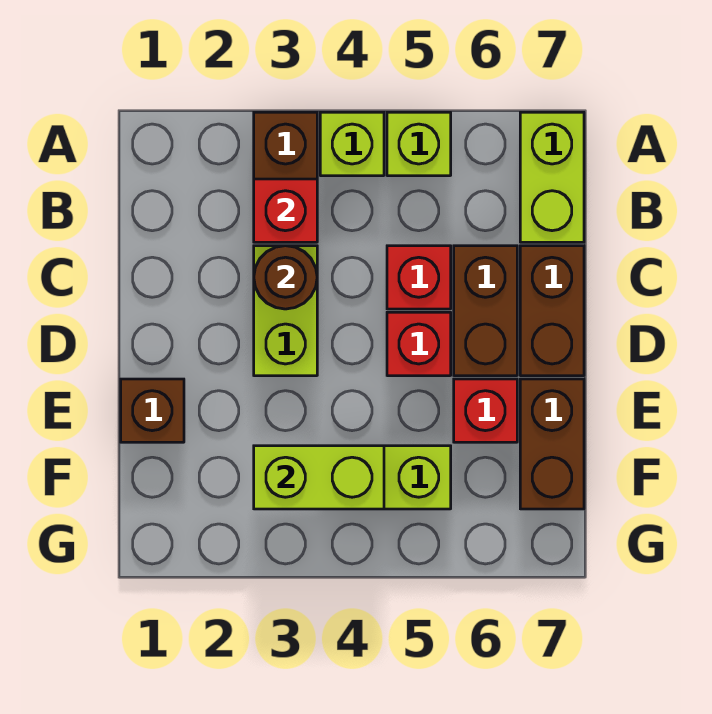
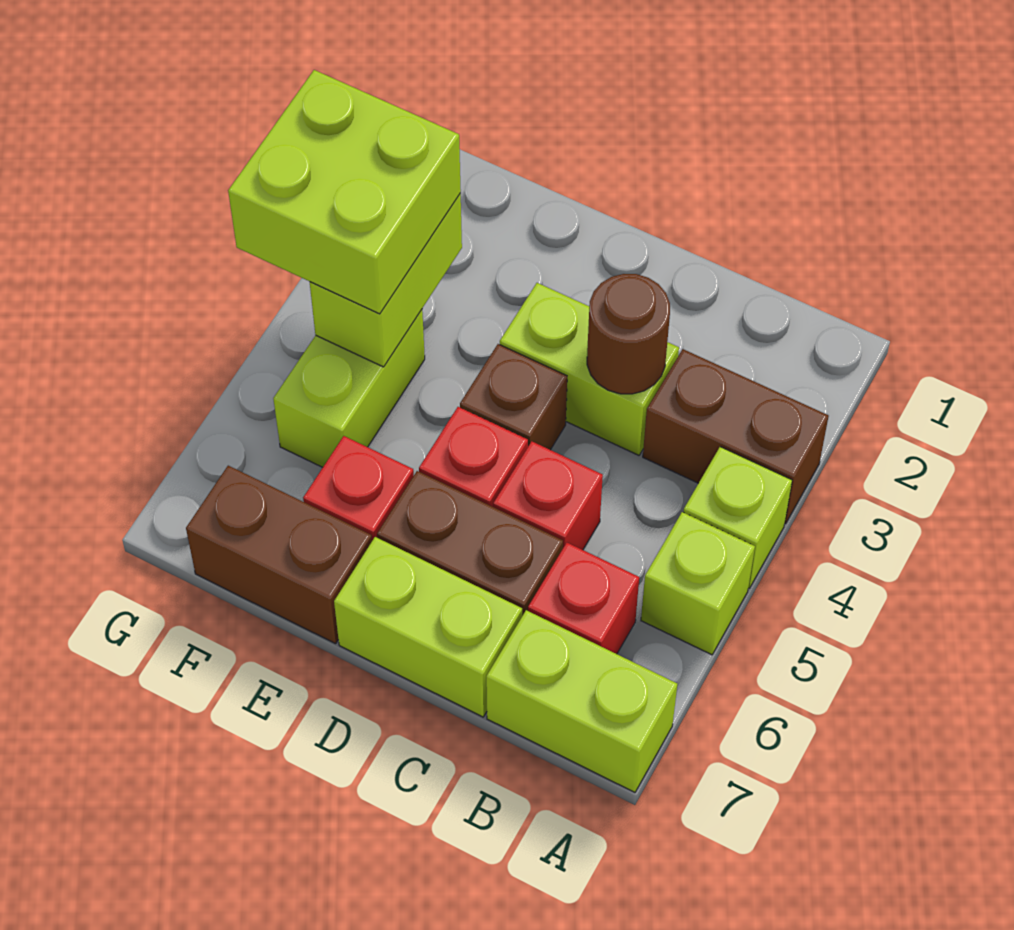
red 1x1 brick [254,179,317,242] -> red 1x1 brick moved to [528,543,639,654]
brown 1x2 brick [520,246,584,376] -> lime 1x2 brick [334,537,522,717]
brown 1x1 brick [121,379,184,442] -> brown 1x1 brick moved to [460,344,567,450]
none -> lime 2x2 brick [228,70,461,314]

